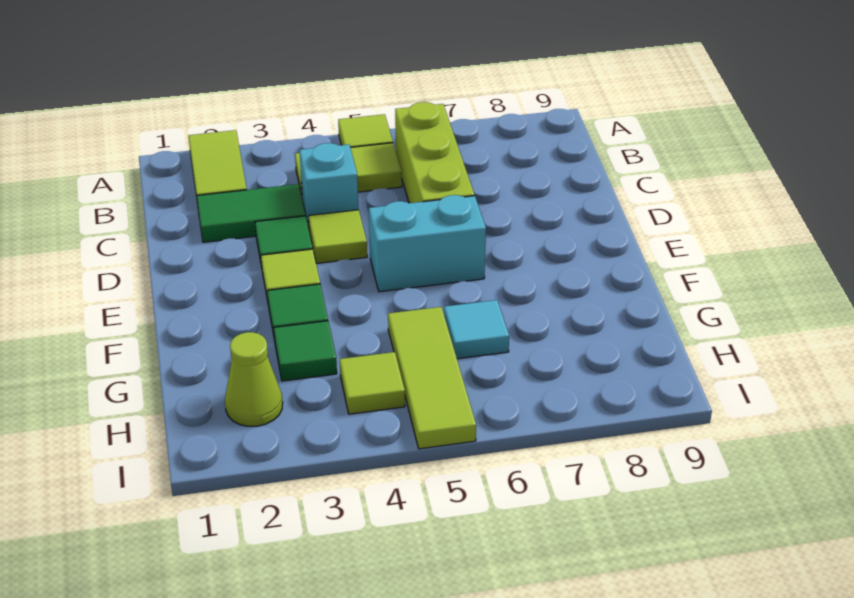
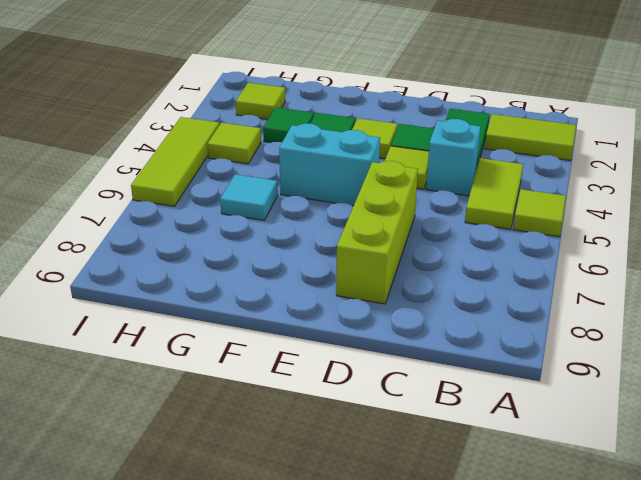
lime 1x3 brick [395,102,474,203] -> lime 1x3 brick turned to [336,161,418,304]
cyan 1x2 brick [369,195,486,292] -> cyan 1x2 brick turned to [279,124,380,206]
lime 1x3 tile [388,307,476,449] -> lime 1x3 tile turned to [131,117,219,206]
lime 1x1 cone [225,332,283,426] -> lime 1x1 tile [236,83,285,119]

